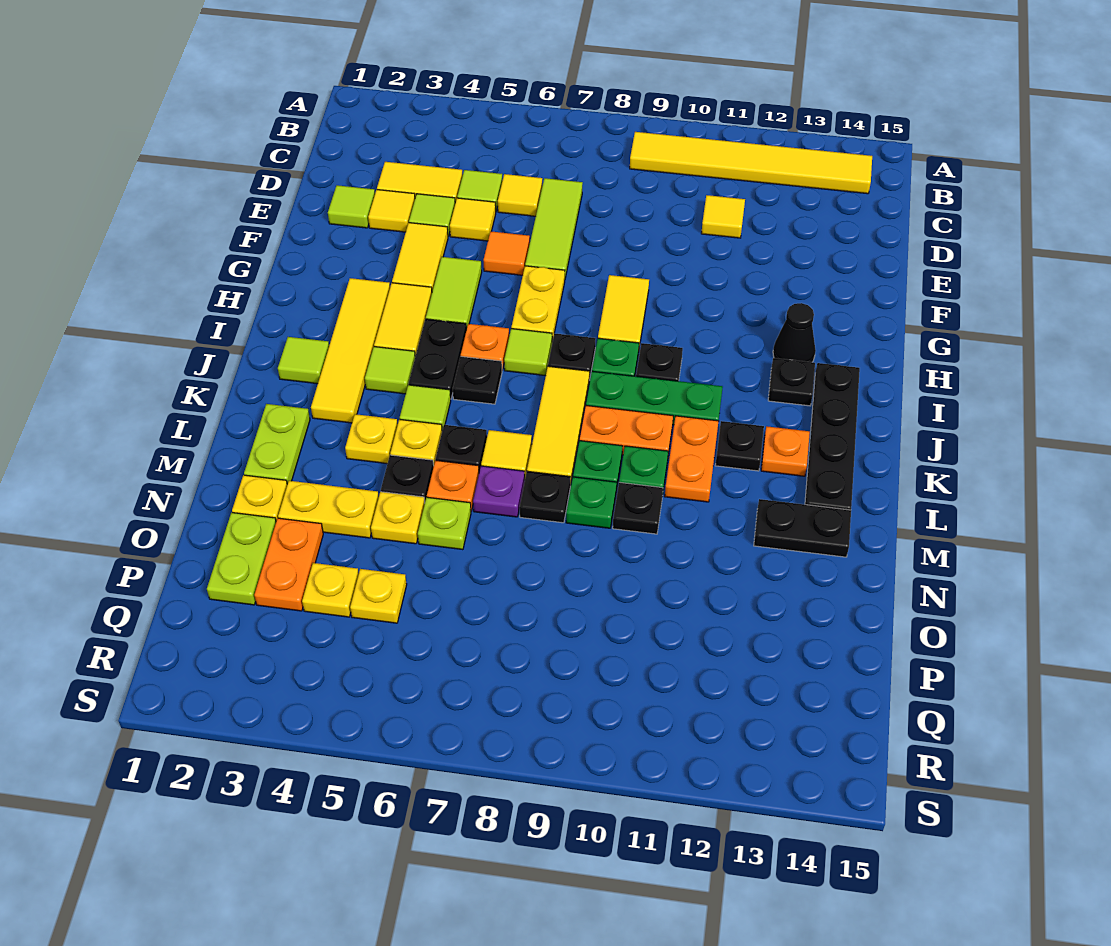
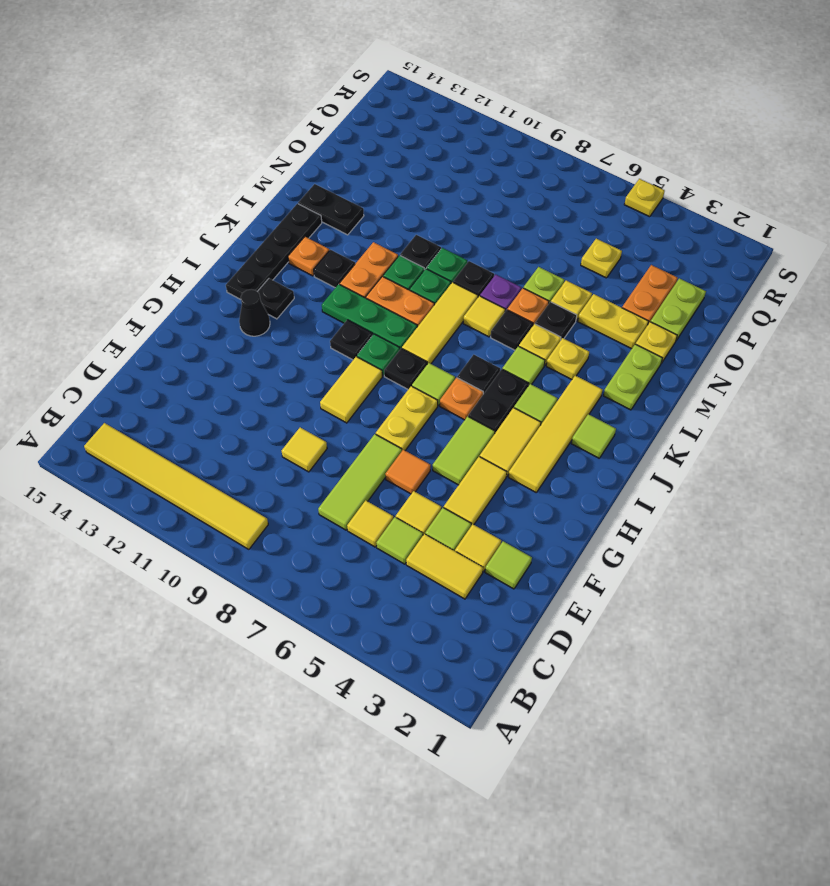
yellow 1x1 tile [701,195,745,238] -> yellow 1x1 tile moved to [282,427,327,472]
yellow 1x1 plate [302,563,359,617] -> yellow 1x1 plate moved to [624,179,665,217]

